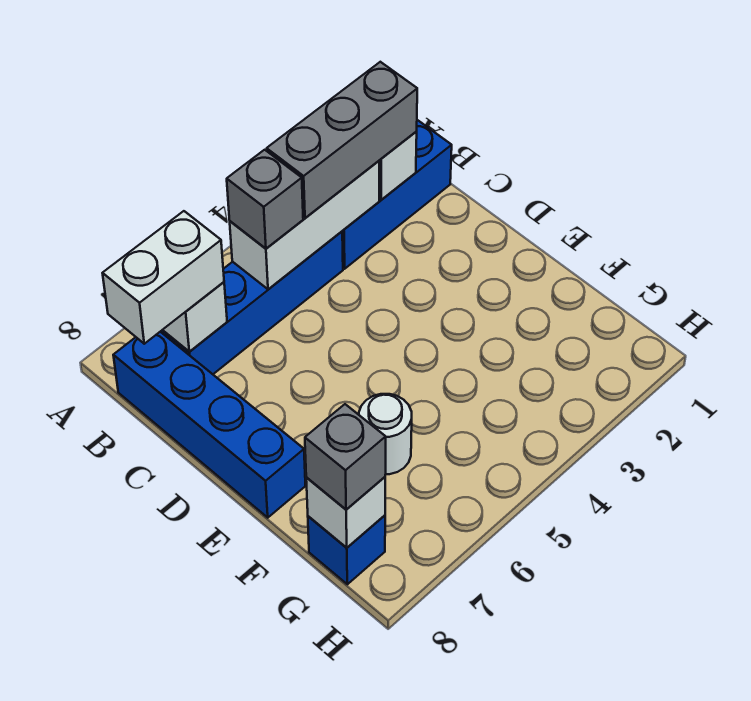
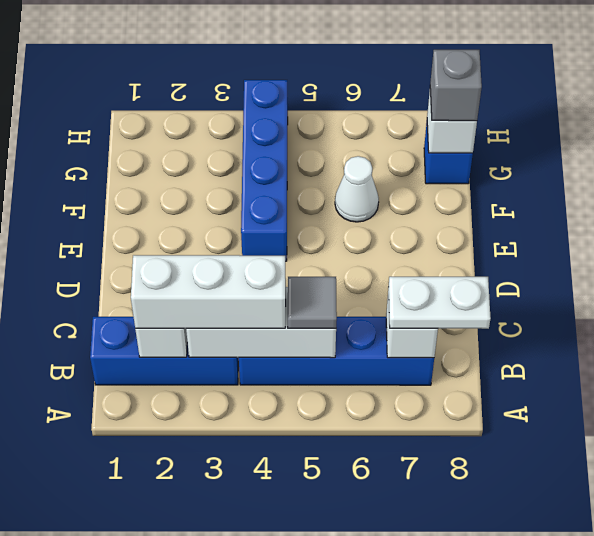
grey 1x3 brick [267,62,417,218] -> white 1x3 brick [131,255,286,329]
grey 1x1 brick [227,150,303,249] -> grey 1x1 tile [288,277,337,328]
white 1x2 brick [103,211,224,344] -> white 1x2 plate [388,277,491,329]
blue 1x4 brick [113,332,305,518] -> blue 1x4 brick moved to [241,80,288,261]
white 1x1 round brick [359,394,412,474] -> white 1x1 cone [335,156,379,222]

